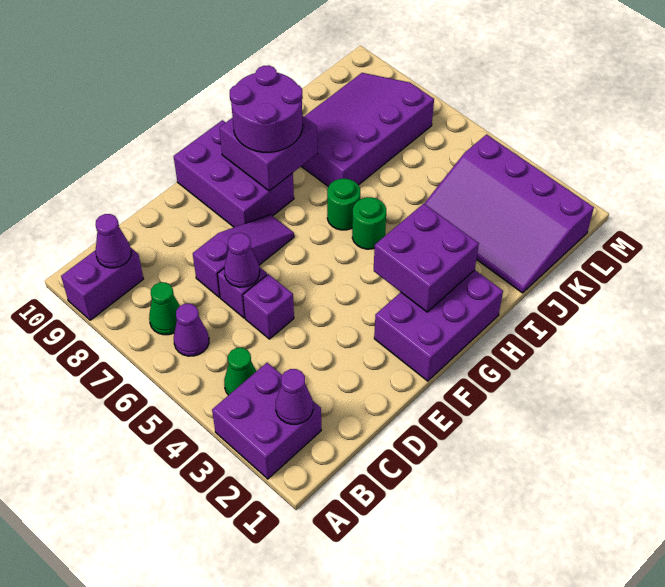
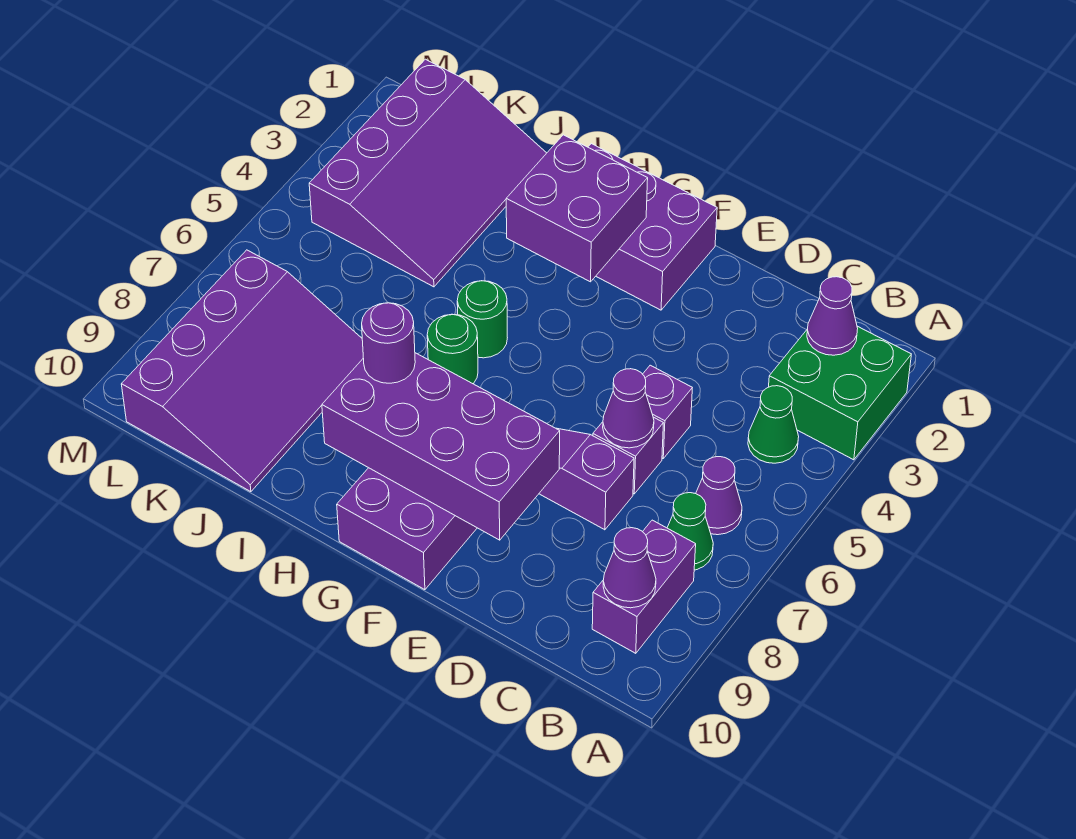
purple 2x2 brick [212,363,321,479] -> green 2x2 brick [769,326,911,460]
purple 1x2 brick [61,247,143,320] -> purple 1x2 brick turned to [592,520,696,653]
purple 2x2 brick [219,116,317,191] -> purple 2x4 brick [322,353,560,540]
purple 2x2 round brick [230,65,303,152] -> purple 1x1 round brick [362,303,415,383]
purple 3x4 slope [301,73,434,186] -> purple 3x4 slope turned to [121,250,363,492]

